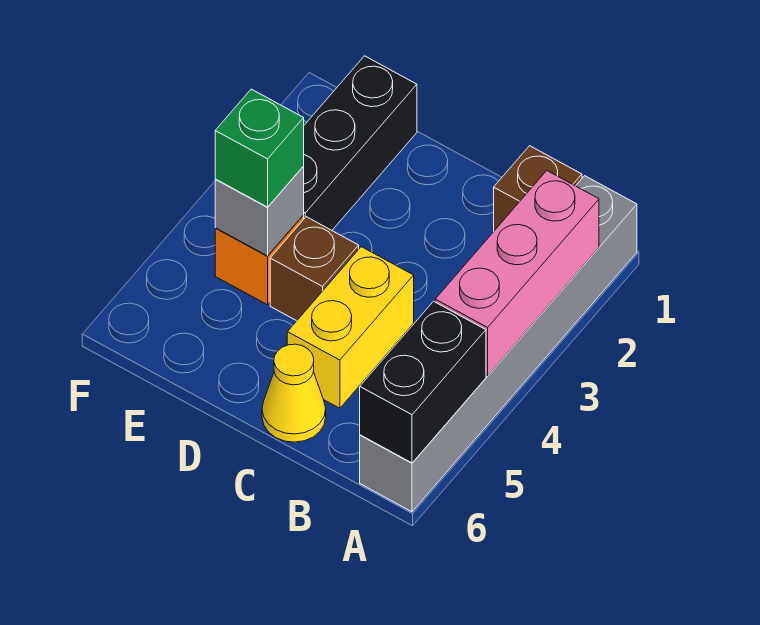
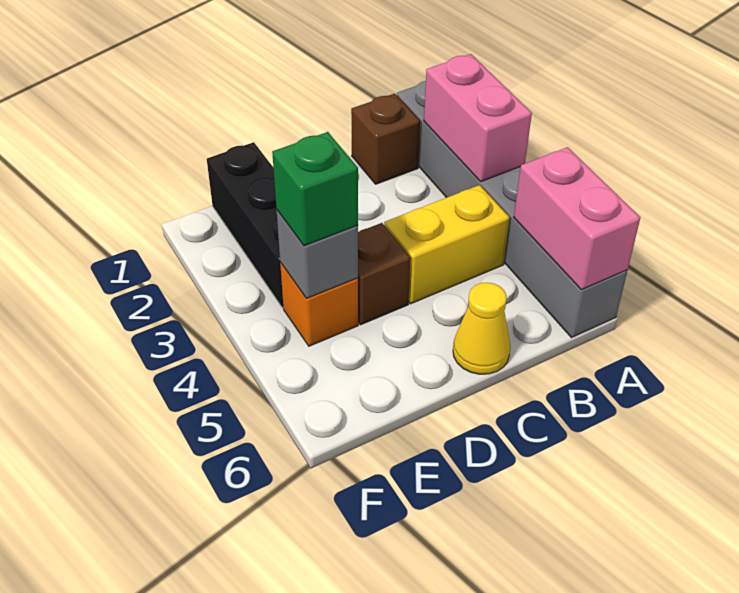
pink 1x3 brick [435,171,599,376] -> pink 1x2 brick [424,54,532,182]
black 1x2 brick [360,301,486,463] -> pink 1x2 brick [514,147,640,290]
yellow 1x2 brick [287,247,414,408] -> yellow 1x2 brick turned to [384,185,510,304]

